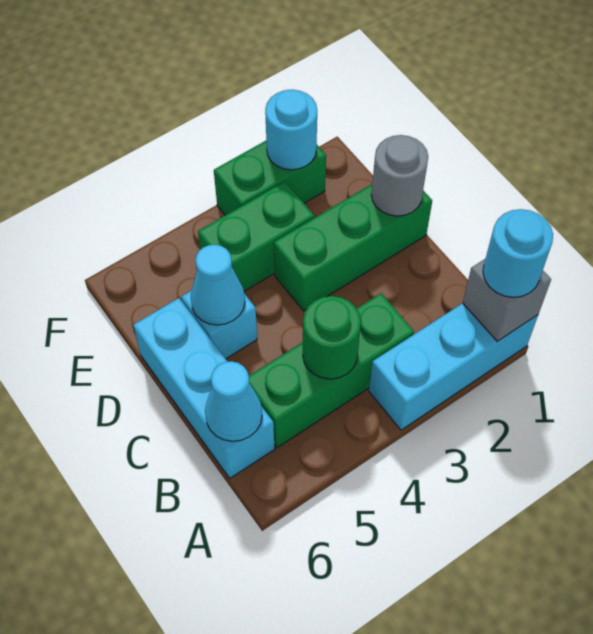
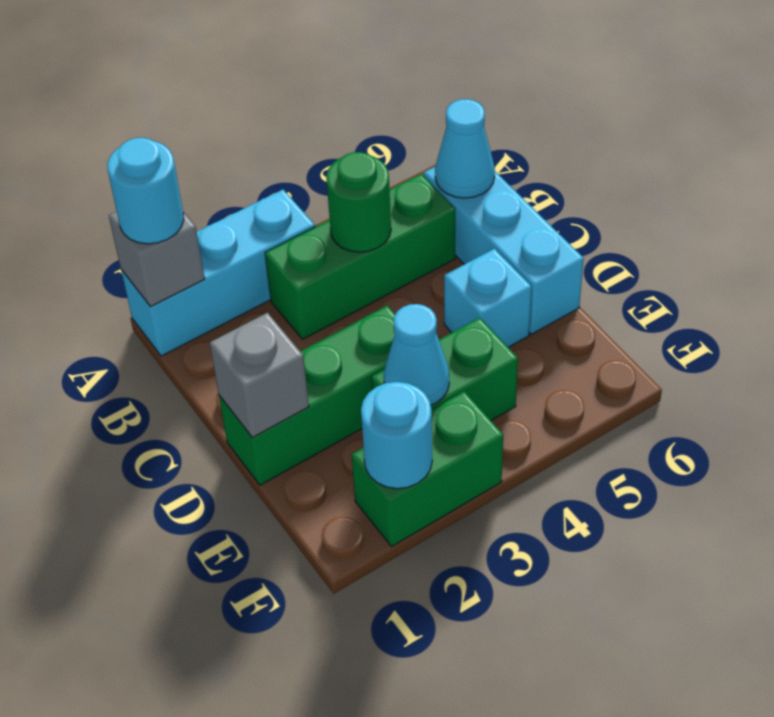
grey 1x1 round brick [371,135,428,216] -> grey 1x1 brick [210,313,309,437]
cyan 1x1 cone [191,245,245,325] -> cyan 1x1 cone moved to [384,304,449,405]

